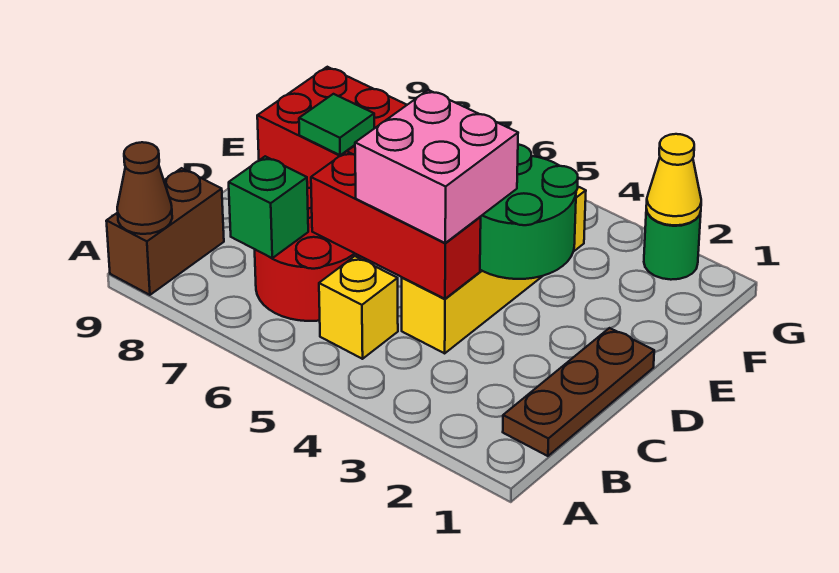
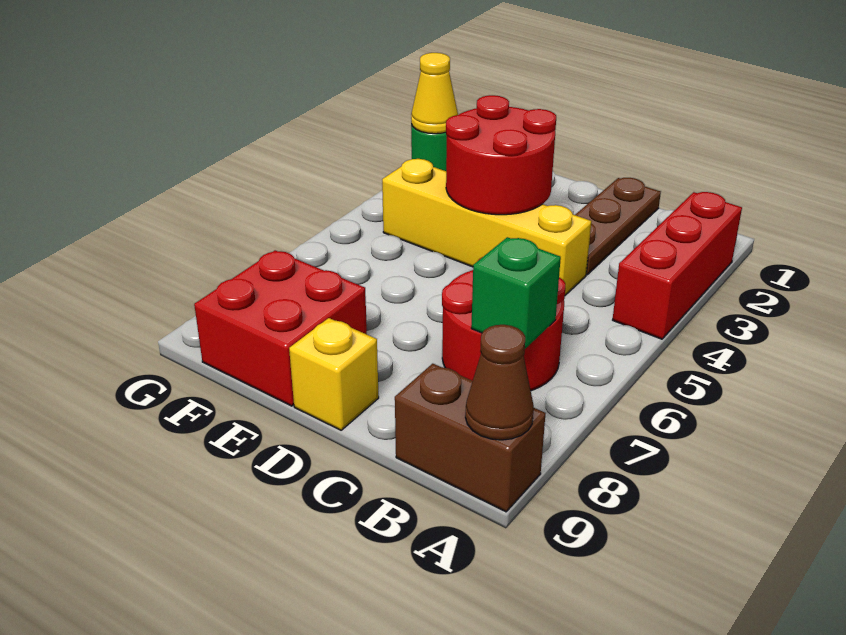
brown 1x3 plate [503,328,654,456] -> brown 1x3 plate turned to [575,178,661,275]
yellow 1x1 brick [319,256,398,359] -> yellow 1x1 brick moved to [289,318,379,430]
red 1x3 brick [311,151,481,299] -> red 1x3 brick moved to [613,192,742,339]
pink 2x2 brick [355,90,518,243] -> none
green 2x2 round brick [480,145,578,279] -> red 2x2 round brick [446,95,556,215]
green 1x1 tile [299,94,374,155] -> none

